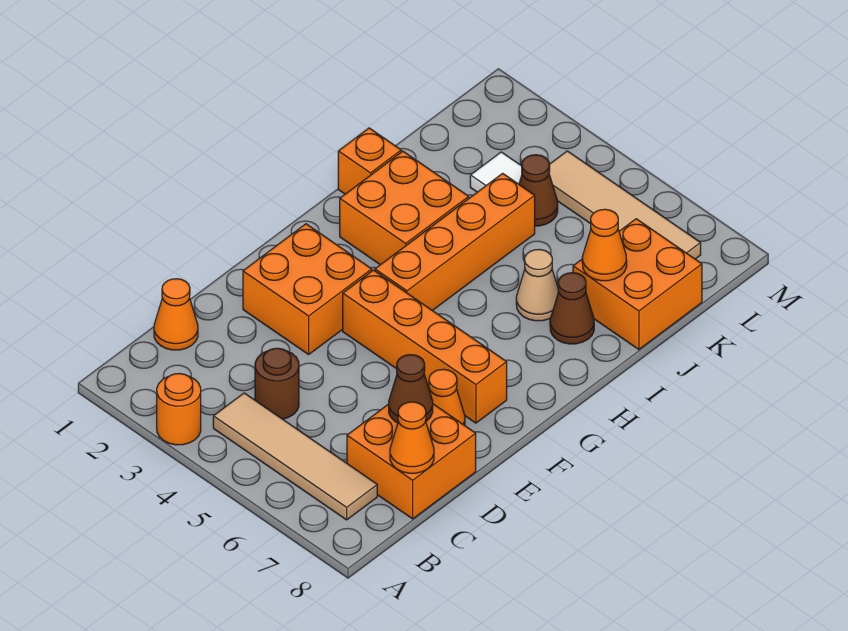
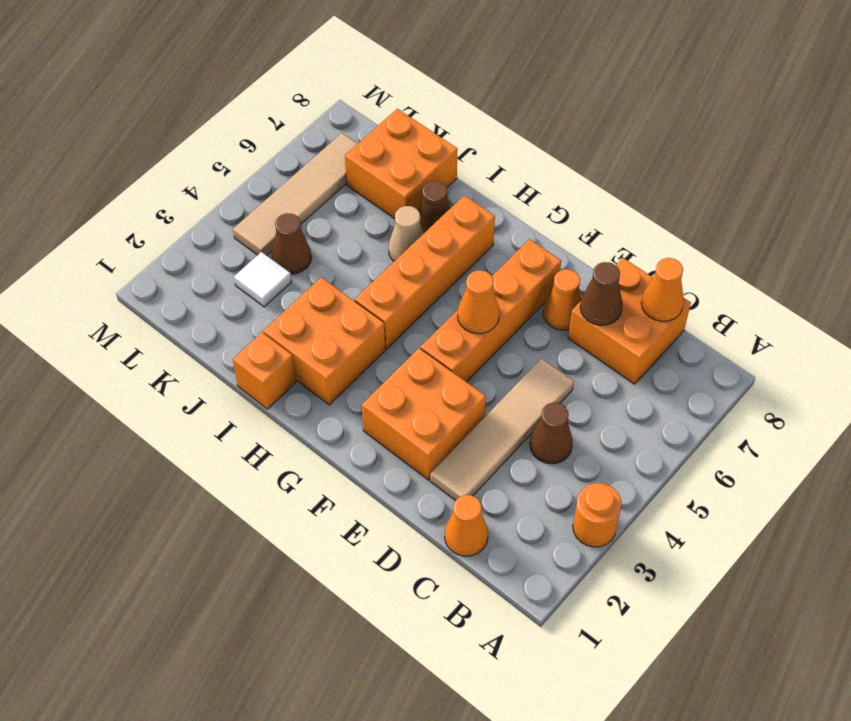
tan 1x4 tile [213,393,377,520] -> tan 1x4 tile moved to [430,358,574,501]
brown 1x1 round brick [255,348,299,419] -> brown 1x1 cone [530,403,573,464]
orange 1x4 brick [375,173,535,311] -> orange 1x4 brick turned to [355,195,495,349]
orange 1x1 cone [582,209,627,281] -> orange 1x1 cone moved to [458,270,499,334]

